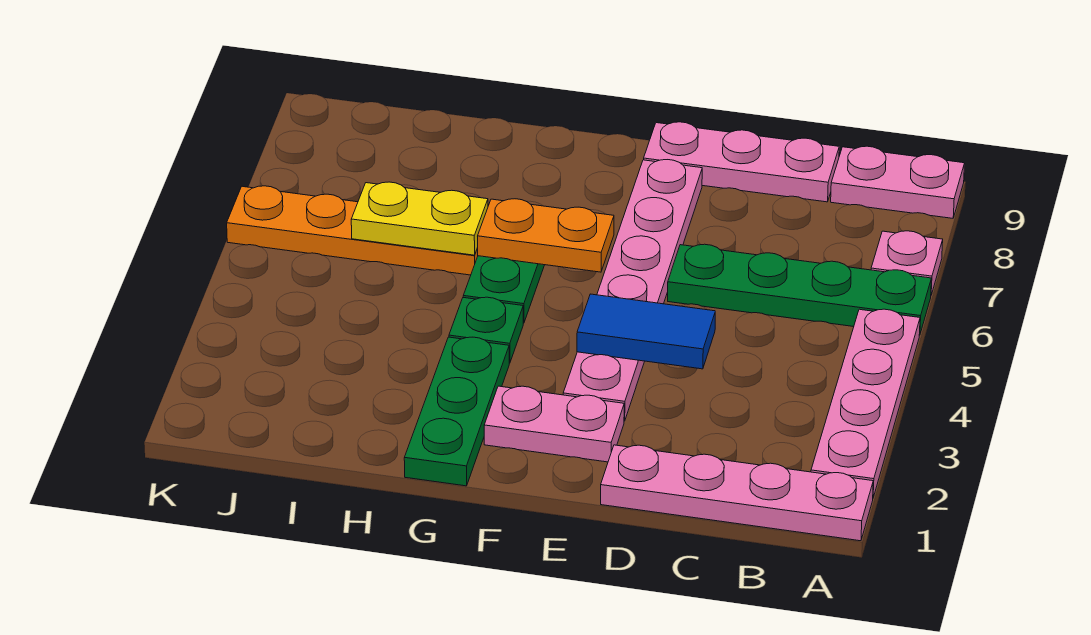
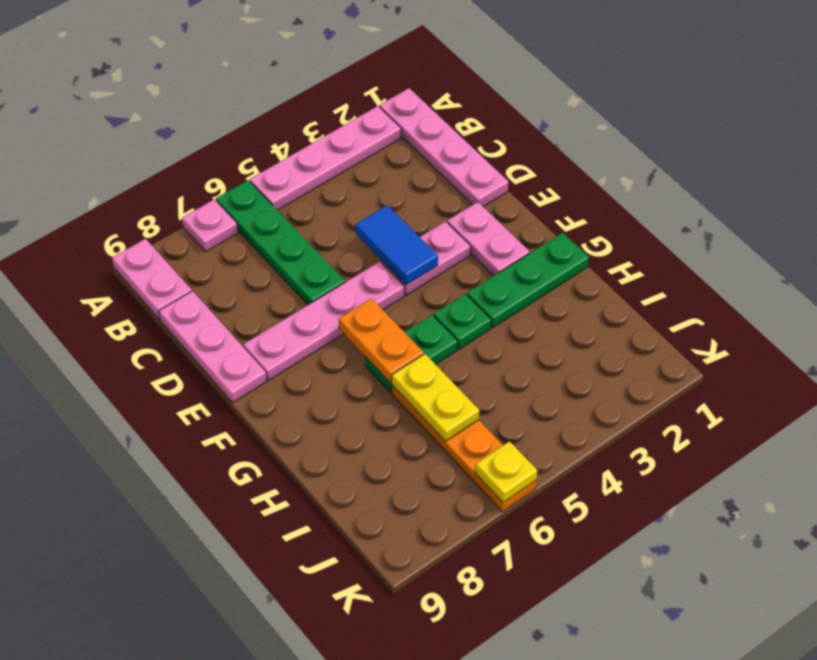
none -> yellow 1x1 plate [475,441,537,502]

